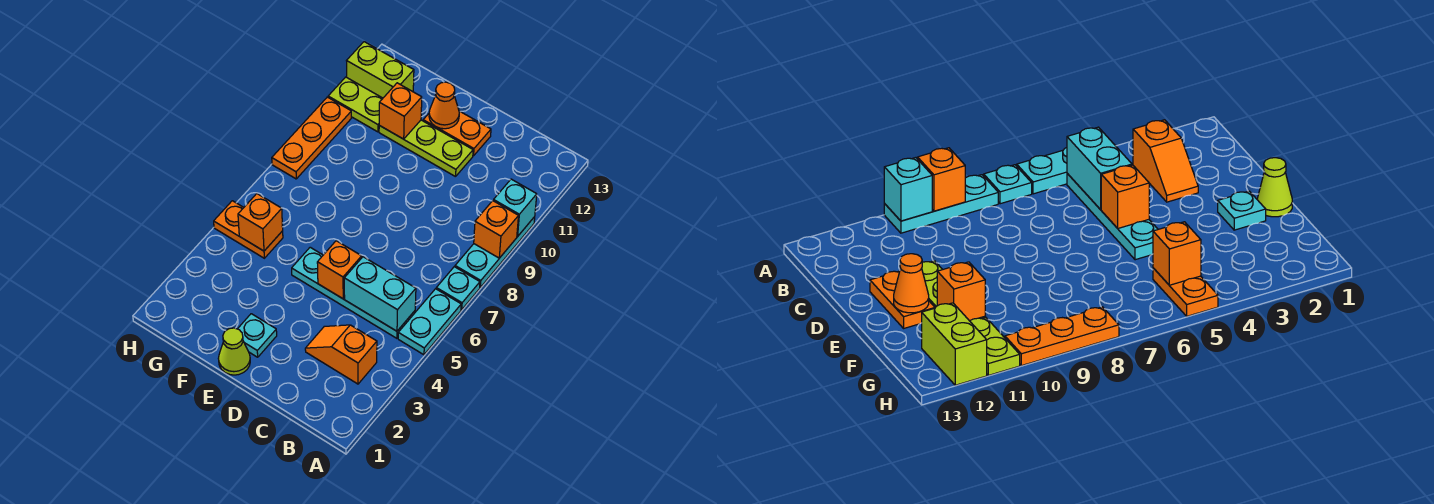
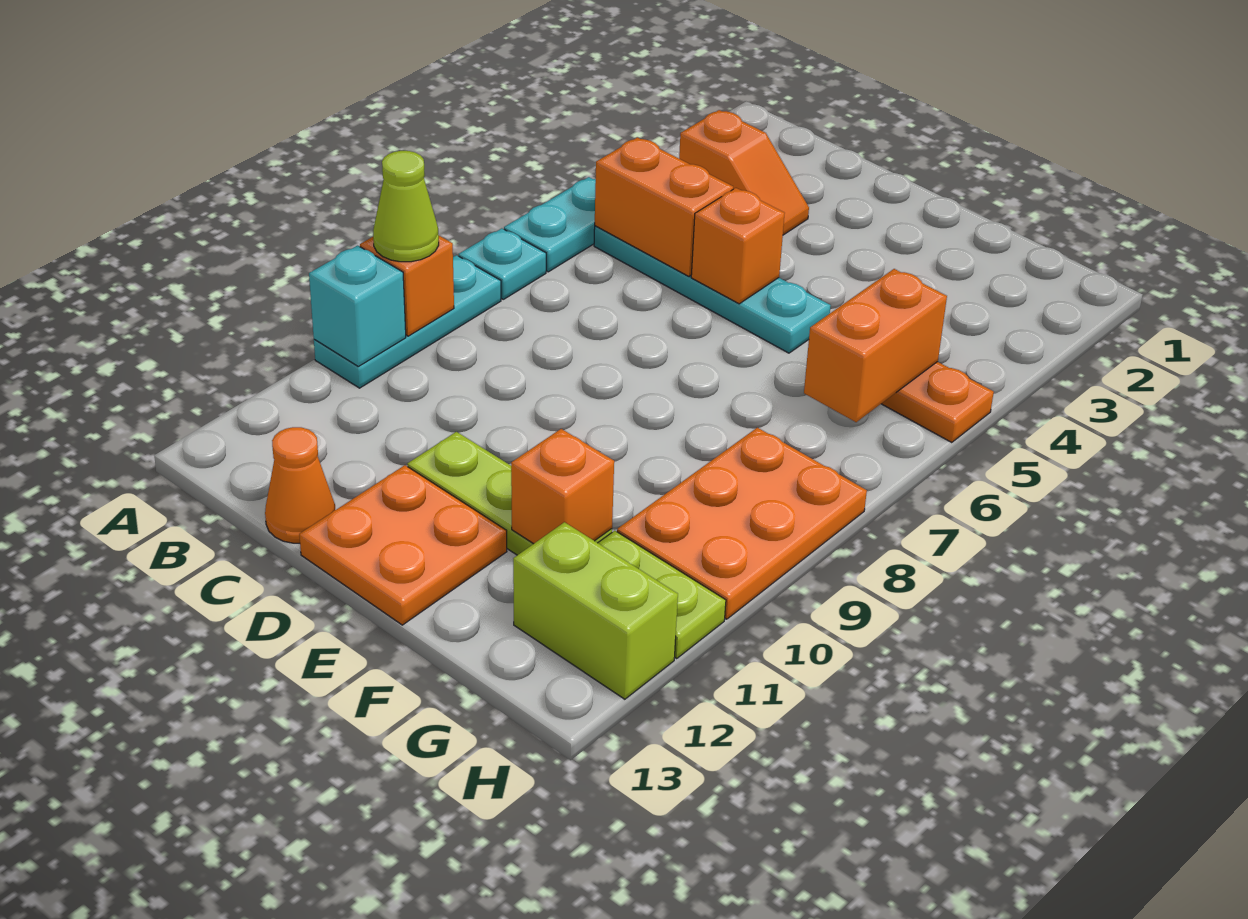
cyan 1x2 brick [344,257,416,331] -> orange 1x2 brick [595,137,733,276]
orange 1x2 plate [423,111,491,156] -> orange 2x2 plate [299,465,507,625]
lime 1x1 cone [218,328,250,375] -> lime 1x1 cone moved to [373,151,439,262]
cyan 1x1 plate [238,314,277,357] -> none
orange 1x1 cone [429,82,459,129] -> orange 1x1 cone moved to [265,427,335,543]
orange 1x1 brick [238,194,283,251] -> orange 1x2 brick [804,269,947,422]
orange 1x3 plate [272,97,351,179] -> orange 2x3 plate [617,428,867,619]

